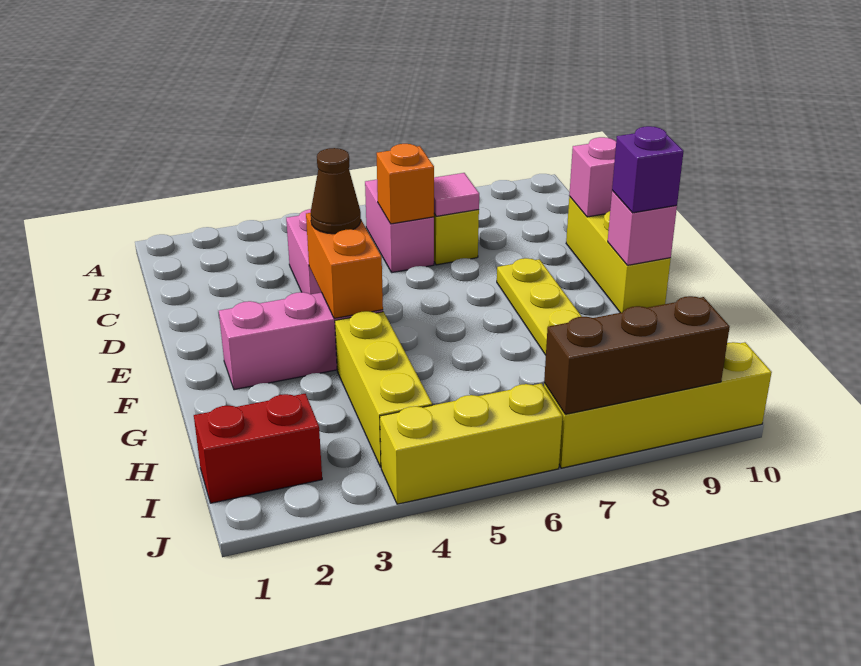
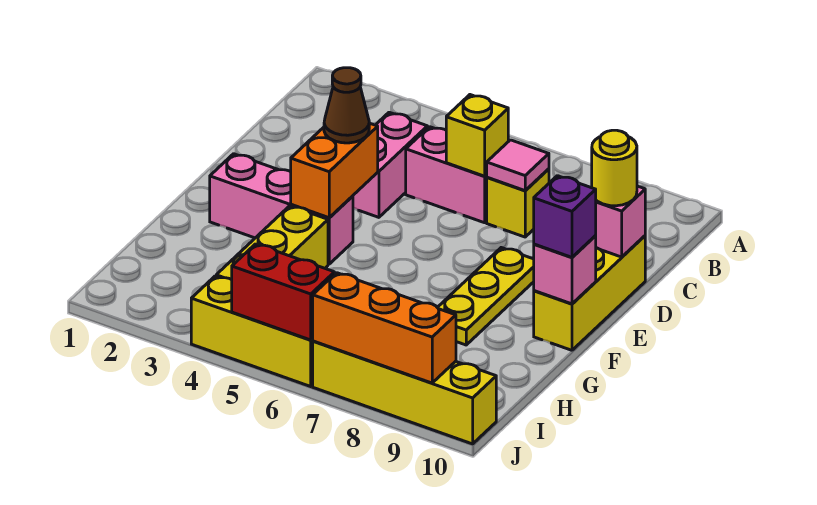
pink 1x2 brick [365,180,434,273] -> pink 1x2 brick turned to [406,127,487,223]
orange 1x1 brick [377,144,434,224] -> yellow 1x1 brick [446,95,508,176]
none -> yellow 1x1 round brick [592,130,637,206]
red 1x2 brick [194,394,322,503] -> red 1x2 brick moved to [232,244,334,340]
brown 1x3 brick [544,296,730,414] -> orange 1x3 brick [313,273,456,383]

